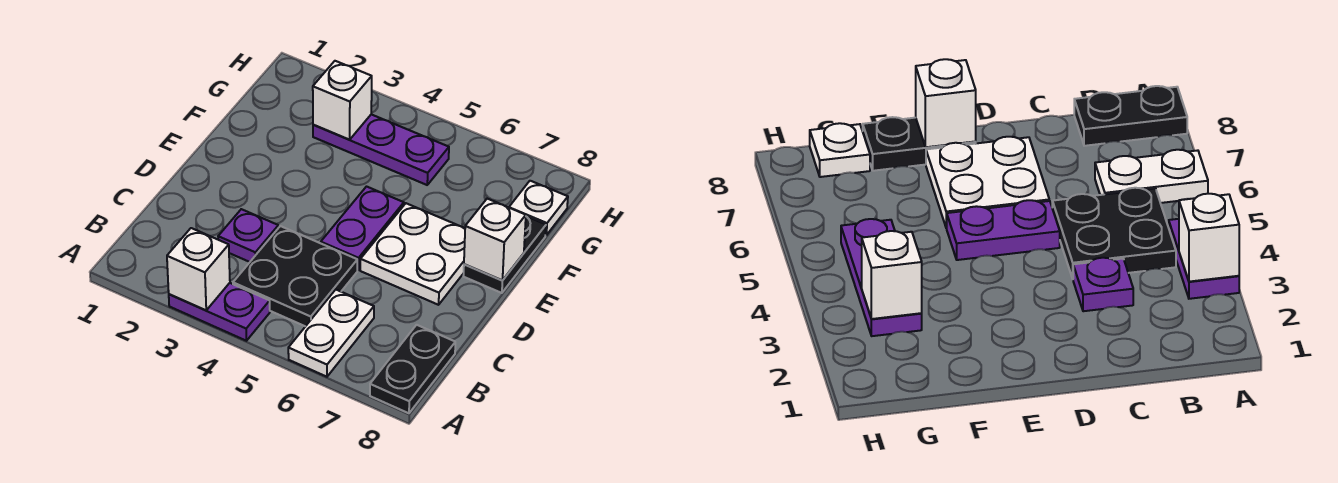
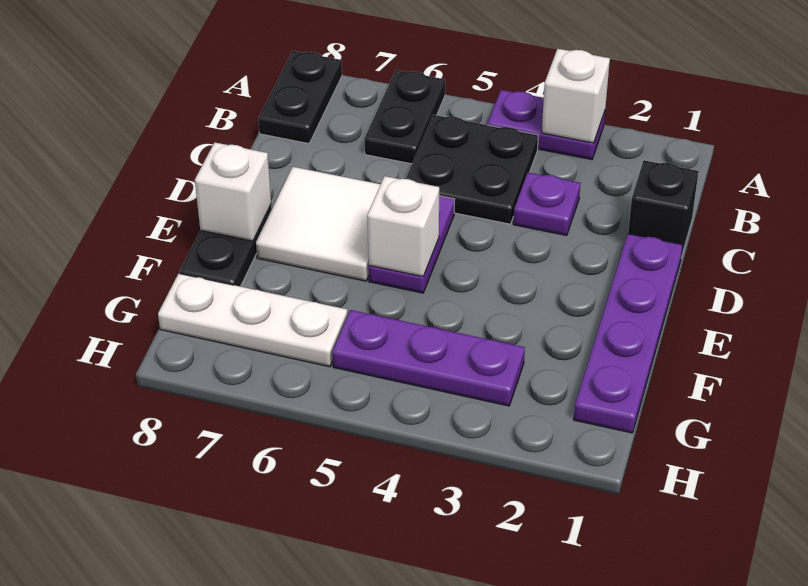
white 1x2 plate [288,290,374,377] -> black 1x2 plate [364,70,445,164]
none -> black 1x1 brick [628,160,699,257]
none -> purple 1x4 plate [574,234,683,433]
white 2x2 plate [360,203,465,305] -> white 2x2 tile [256,167,381,281]
white 1x1 brick [313,61,372,140] -> white 1x1 brick moved to [367,176,439,277]
white 1x1 plate [509,181,568,235] -> white 1x3 plate [158,274,347,367]

